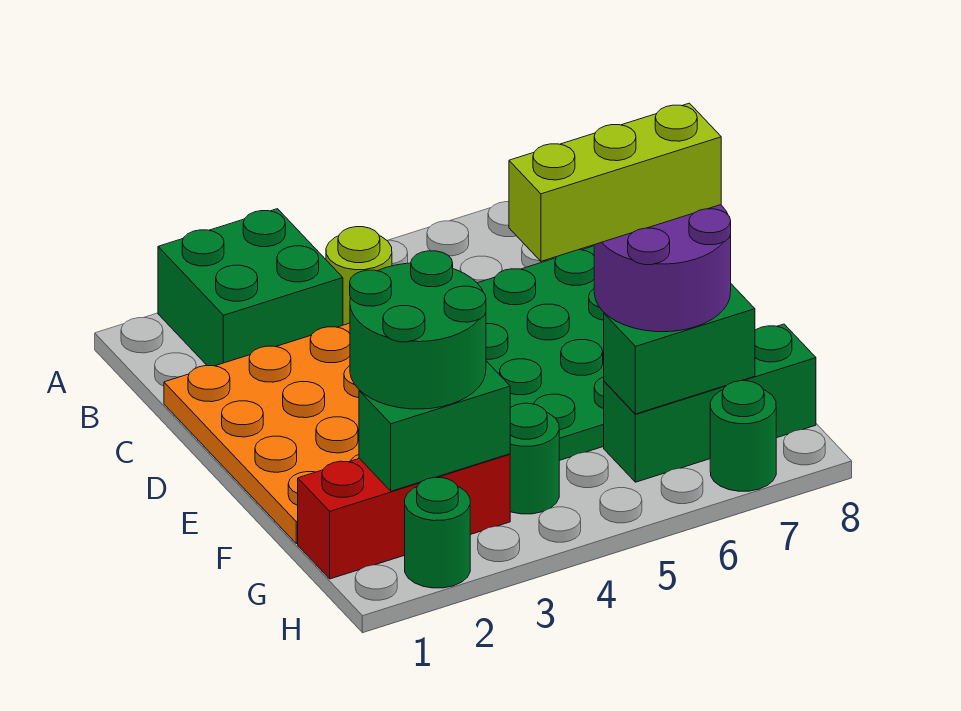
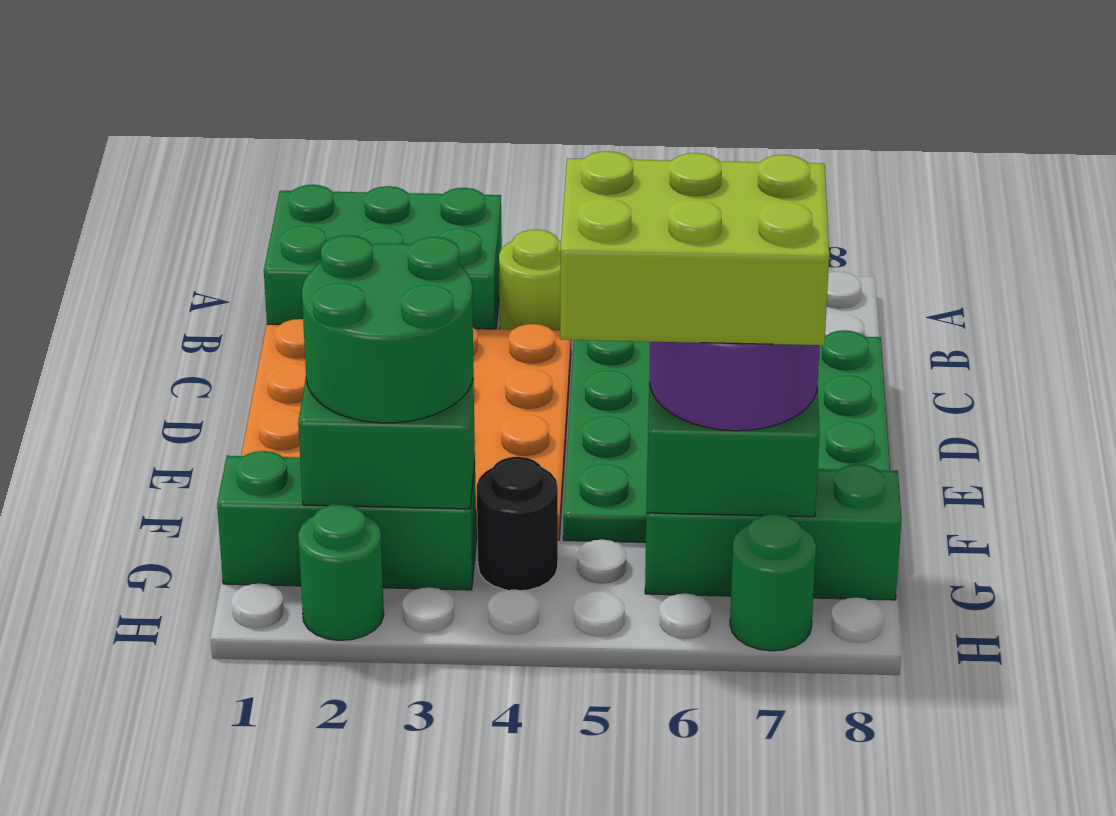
green 2x2 brick [158,209,343,366] -> green 2x3 brick [264,185,502,329]
lime 1x3 brick [509,103,721,261] -> lime 2x3 brick [560,151,829,345]
red 1x3 brick [298,454,510,579] -> green 1x3 brick [217,451,476,590]
green 1x1 round brick [510,403,559,514] -> black 1x1 round brick [477,457,558,590]

